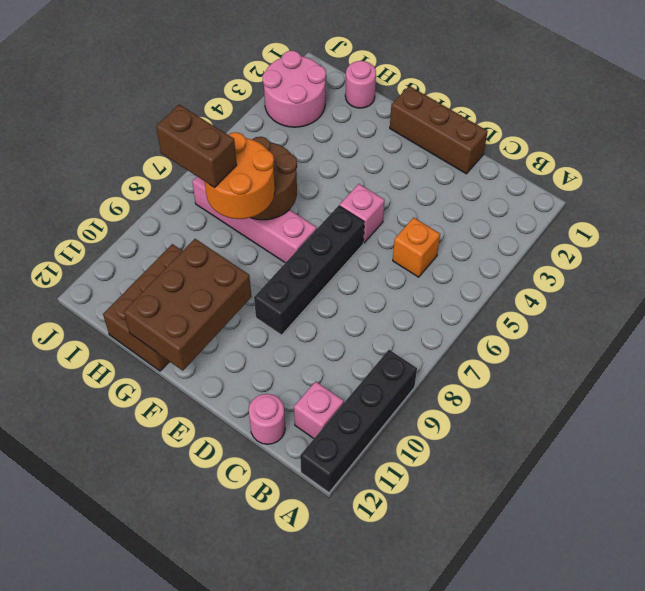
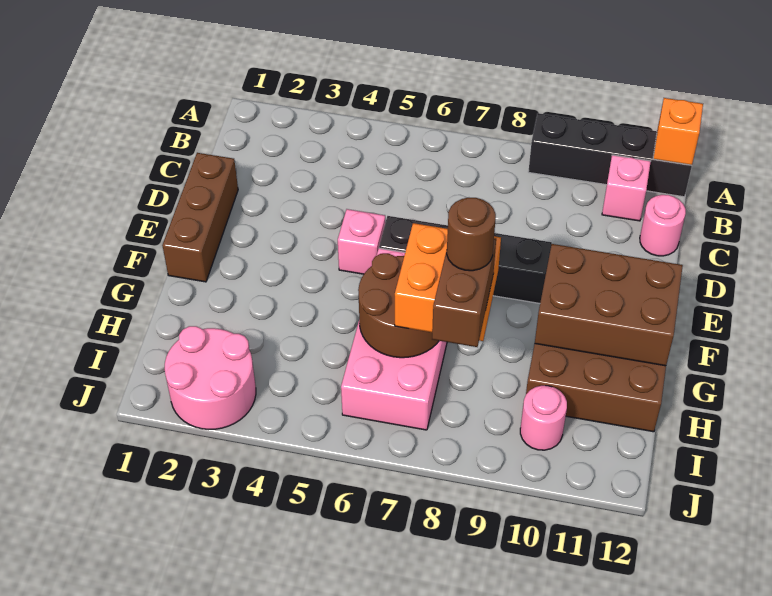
orange 1x1 brick [393,217,440,277] -> orange 1x1 brick moved to [653,98,703,165]
pink 1x4 brick [192,177,317,263] -> pink 2x4 brick [341,248,447,430]
orange 2x2 round brick [205,132,275,219] -> orange 2x2 brick [395,223,501,341]
pink 1x1 round brick [345,61,376,108] -> pink 1x1 round brick moved to [520,386,567,450]
none -> brown 1x1 round brick [447,198,496,271]

